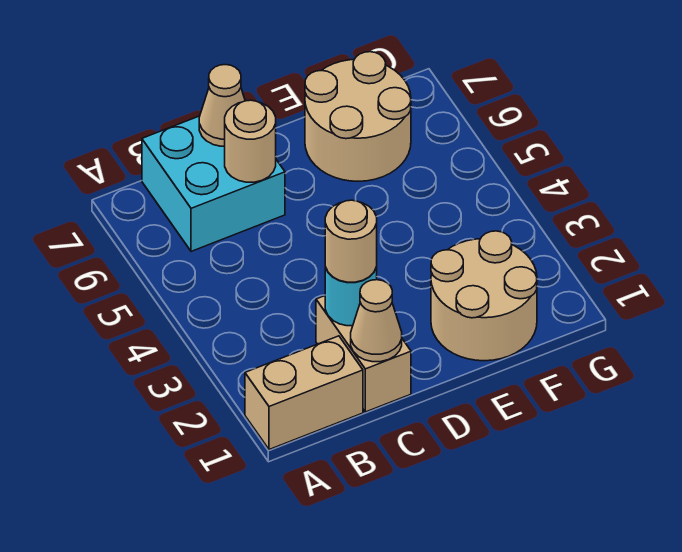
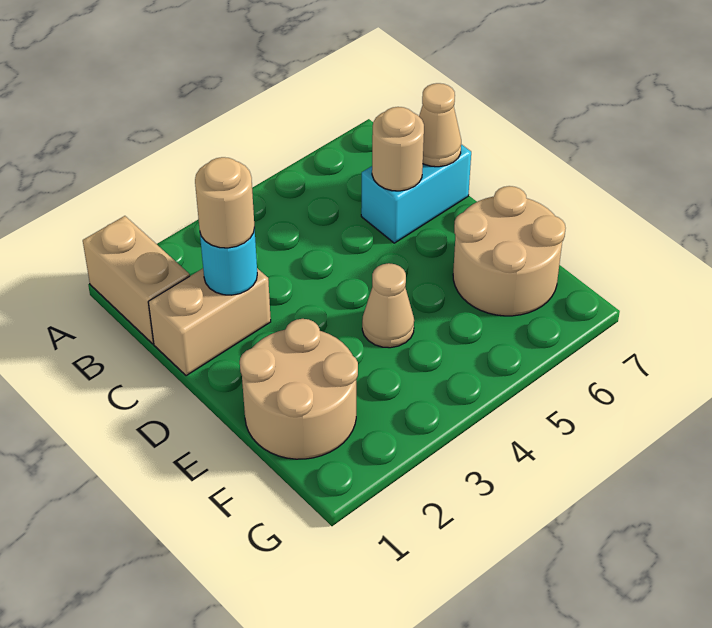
cyan 2x2 brick [142,116,285,251] -> cyan 1x2 brick [361,144,471,243]
tan 1x1 cone [351,280,402,362] -> tan 1x1 cone moved to [362,263,414,348]

